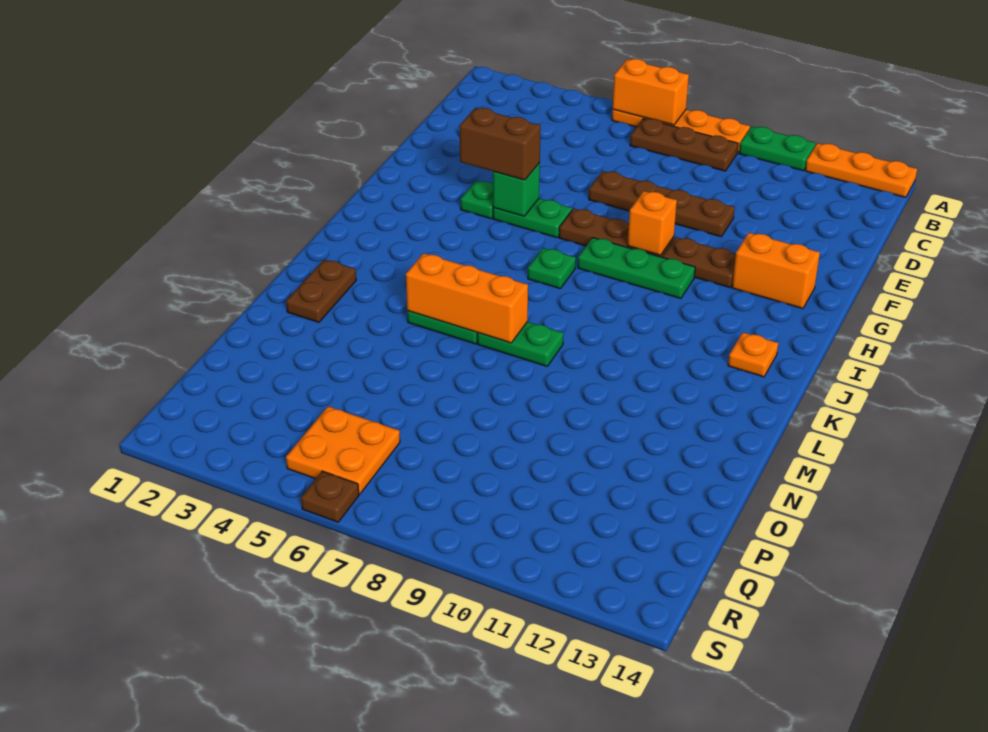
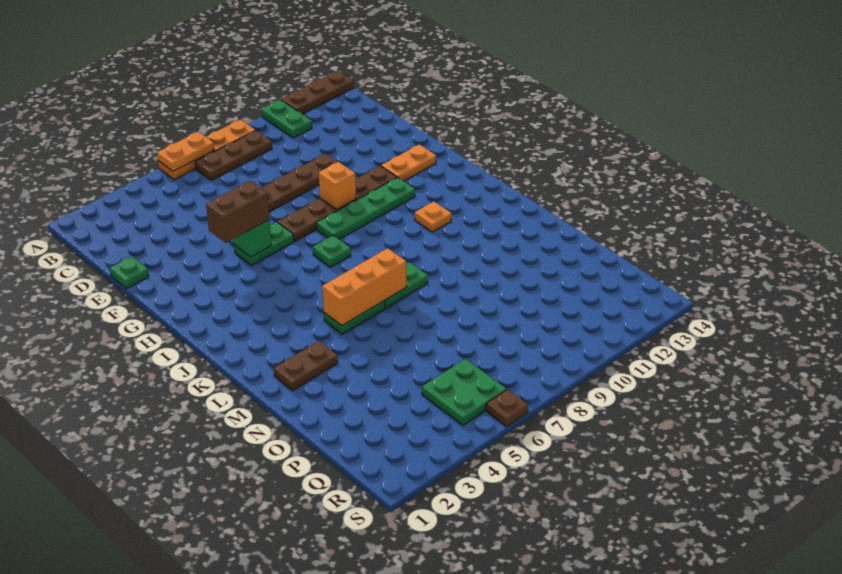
orange 1x2 brick [613,59,689,125] -> orange 1x2 plate [157,132,214,171]
green 1x2 plate [739,127,816,171] -> green 1x2 plate turned to [261,100,312,138]
orange 1x3 plate [805,143,917,197] -> brown 1x3 plate [281,71,354,114]
green 1x1 plate [461,181,493,219] -> green 1x1 plate moved to [110,256,149,288]
orange 1x2 brick [732,233,820,309] -> orange 1x2 plate [381,144,436,181]
green 1x3 plate [578,238,695,299] -> green 1x4 plate [317,177,415,240]
orange 1x1 plate [728,332,778,377] -> orange 1x1 plate moved to [415,201,451,232]
brown 1x2 plate [286,259,356,322] -> brown 1x2 plate turned to [274,341,338,391]
orange 2x2 plate [286,406,400,494] -> green 2x2 plate [422,359,506,425]

